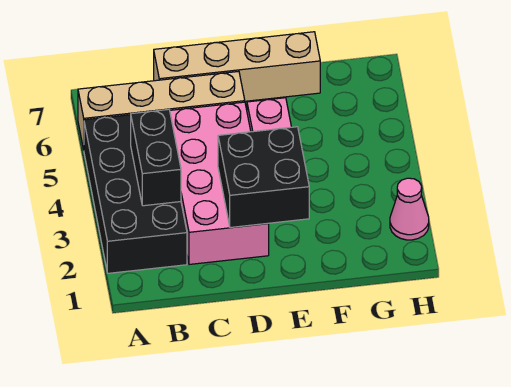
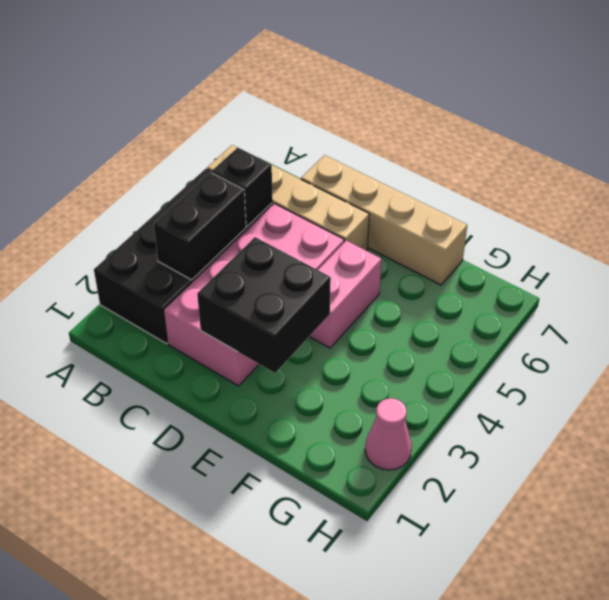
none -> black 1x1 brick [212,148,273,226]

